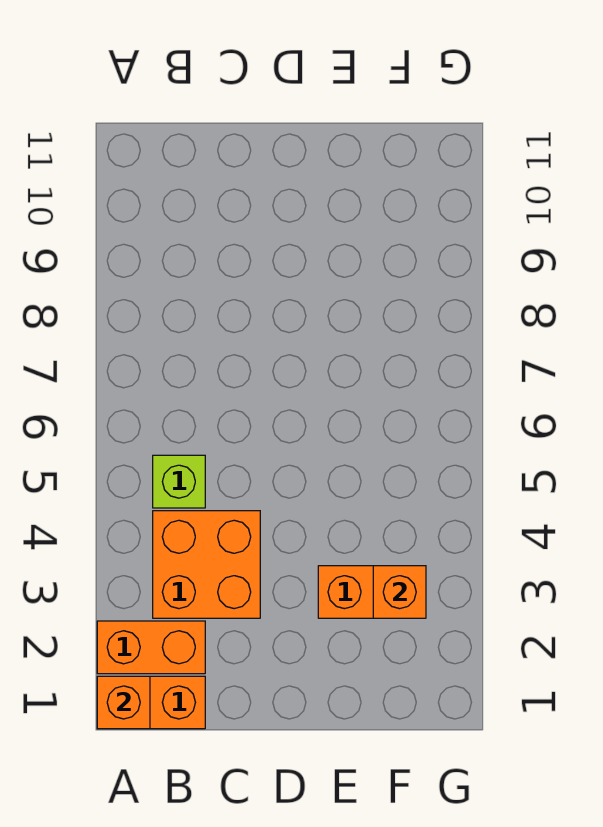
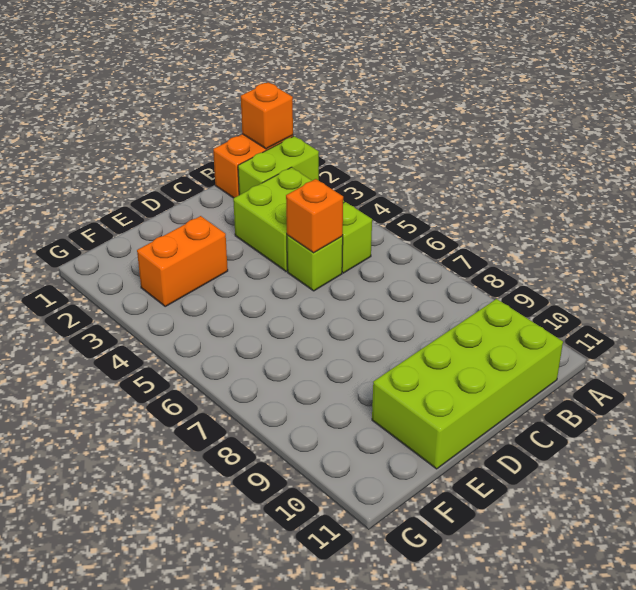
orange 1x2 brick [97,621,205,674] -> lime 1x2 brick [238,136,319,195]
orange 2x2 brick [153,511,260,618] -> lime 2x2 brick [233,167,344,271]
none -> lime 2x4 brick [372,299,563,469]
none -> lime 1x1 brick [287,235,343,291]
orange 1x1 brick [373,566,426,618] -> orange 1x1 brick moved to [286,179,343,253]

